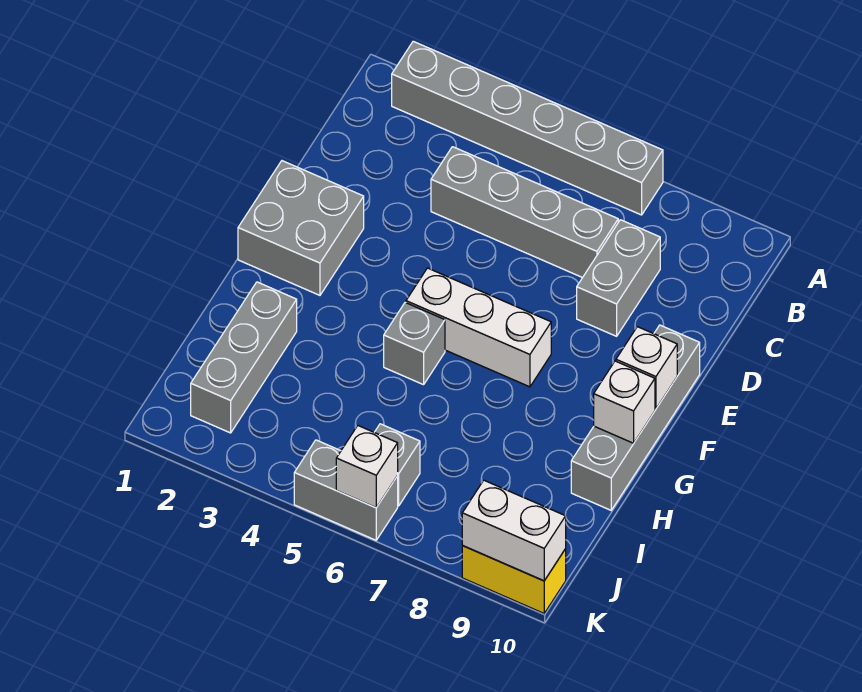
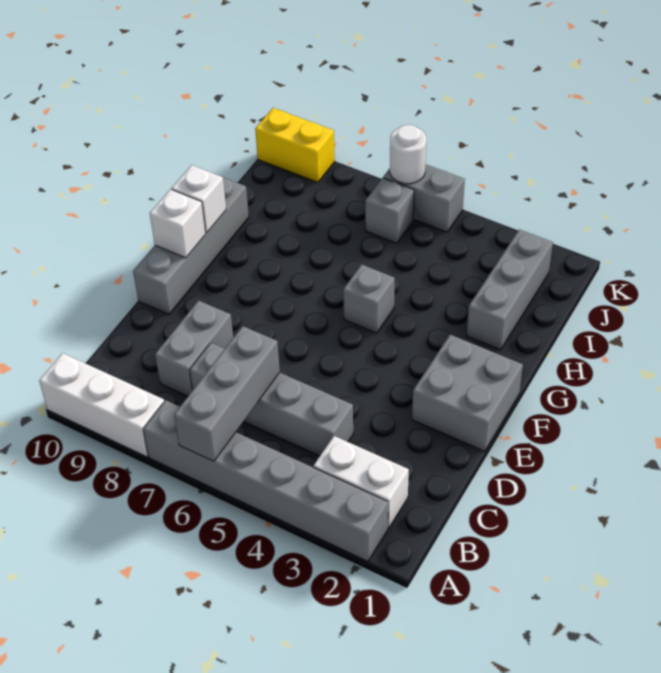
none -> grey 1x3 brick [174,326,280,461]
white 1x3 brick [406,268,551,387] -> white 1x3 brick moved to [39,353,164,457]
white 1x1 brick [336,426,398,508] -> white 1x1 round brick [390,125,426,184]
white 1x2 brick [462,480,566,581] -> white 1x2 brick moved to [313,436,409,528]

